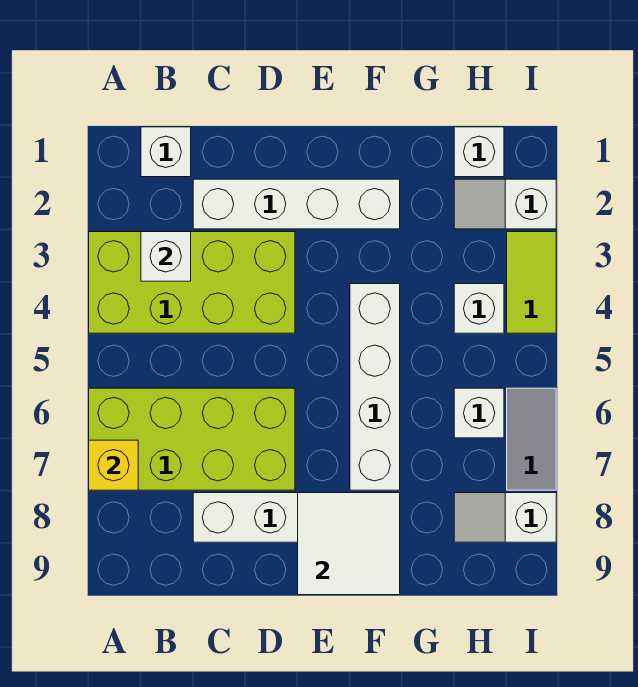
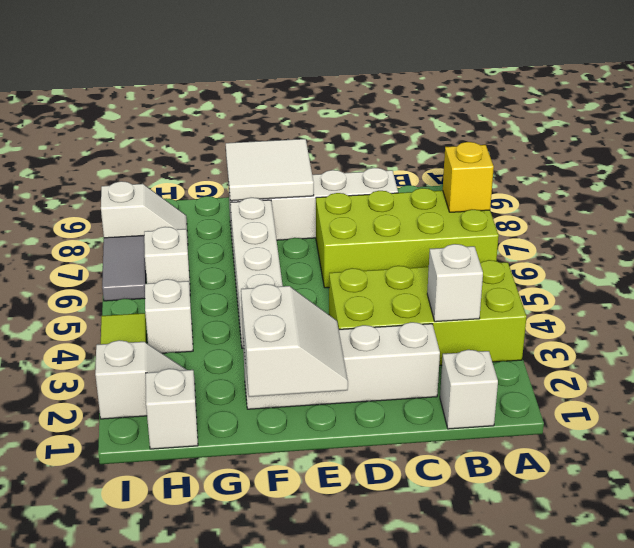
none -> white 2x2 slope [241,284,348,397]

